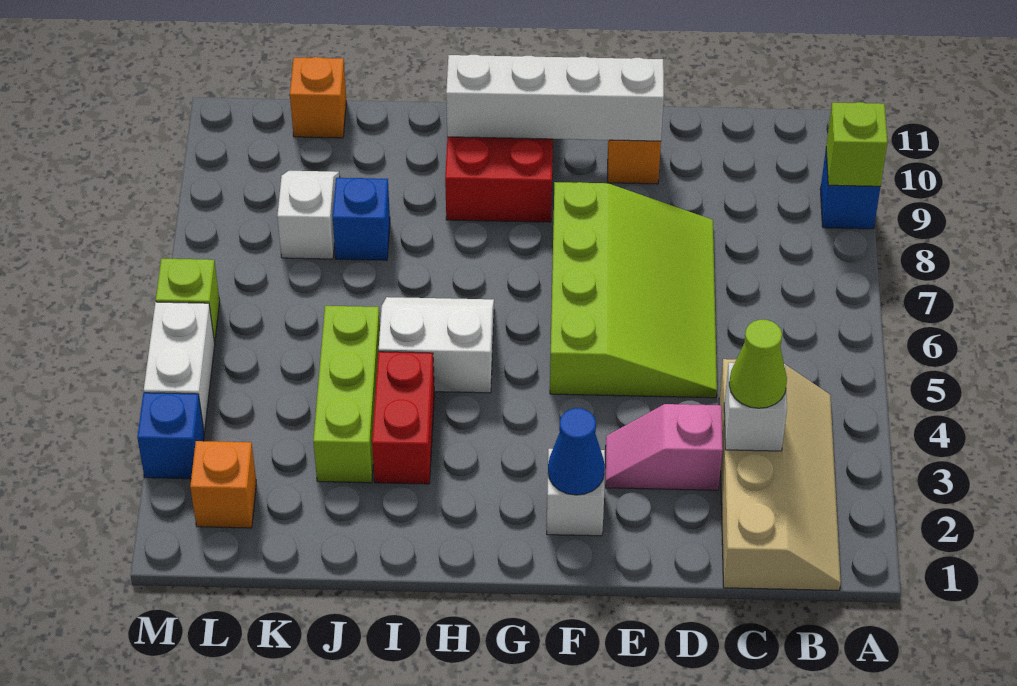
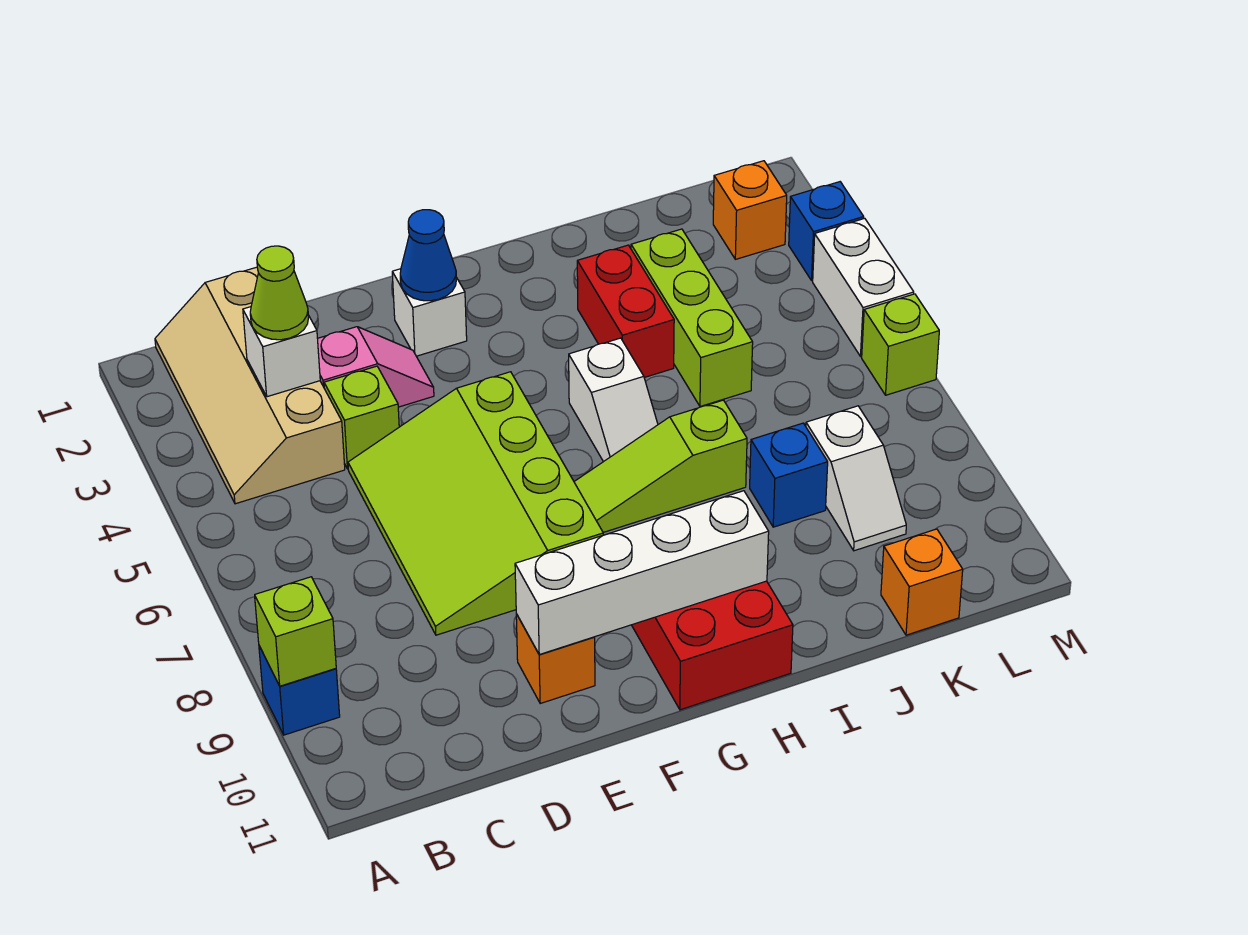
none -> lime 1x1 brick [324,366,399,469]
none -> lime 1x3 slope [574,400,747,532]
white 2x2 slope [379,297,494,393] -> white 1x2 slope [569,338,658,462]

